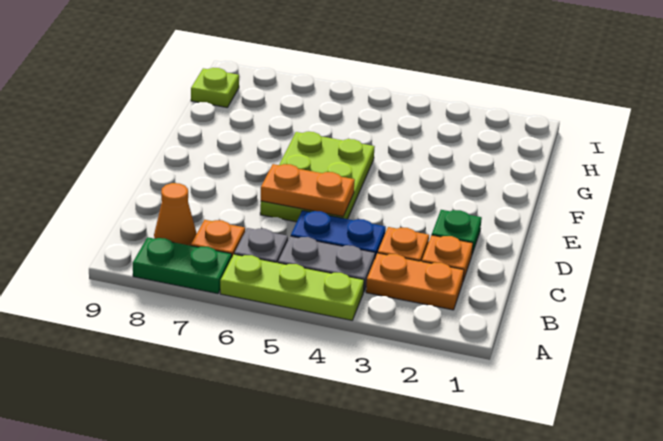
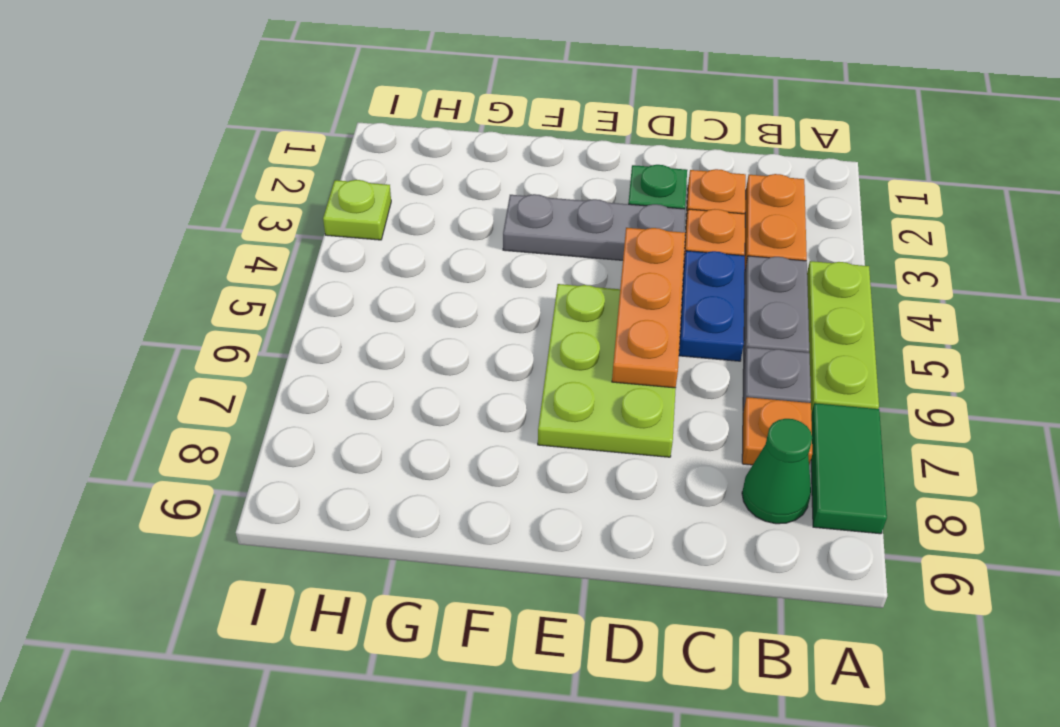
green 1x2 plate [133,237,232,294] -> green 1x2 tile [811,403,887,534]
orange 1x1 cone [154,183,197,246] -> green 1x1 cone [742,419,812,524]
none -> grey 1x3 plate [503,194,685,260]
lime 2x3 plate [260,132,375,222] -> lime 2x3 plate turned to [538,284,676,457]
orange 1x2 plate [261,164,355,216] -> orange 1x3 plate [612,228,685,388]
lime 1x1 plate [191,68,239,108] -> lime 1x1 plate moved to [323,180,391,240]

